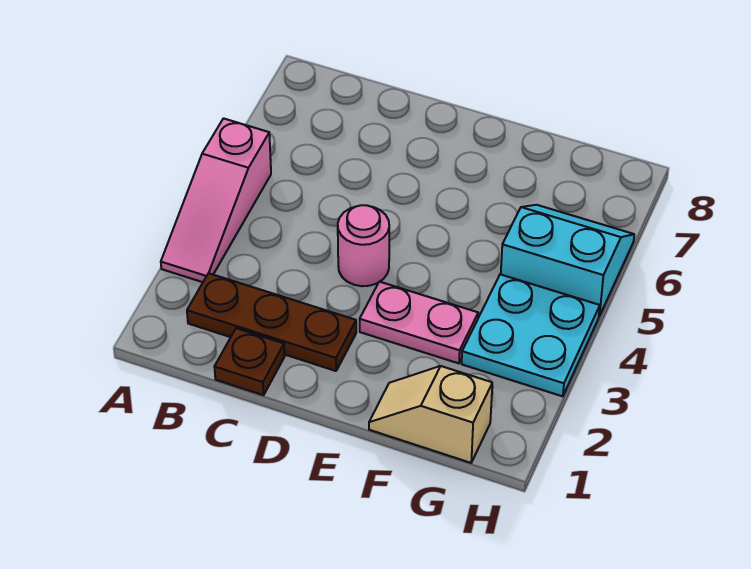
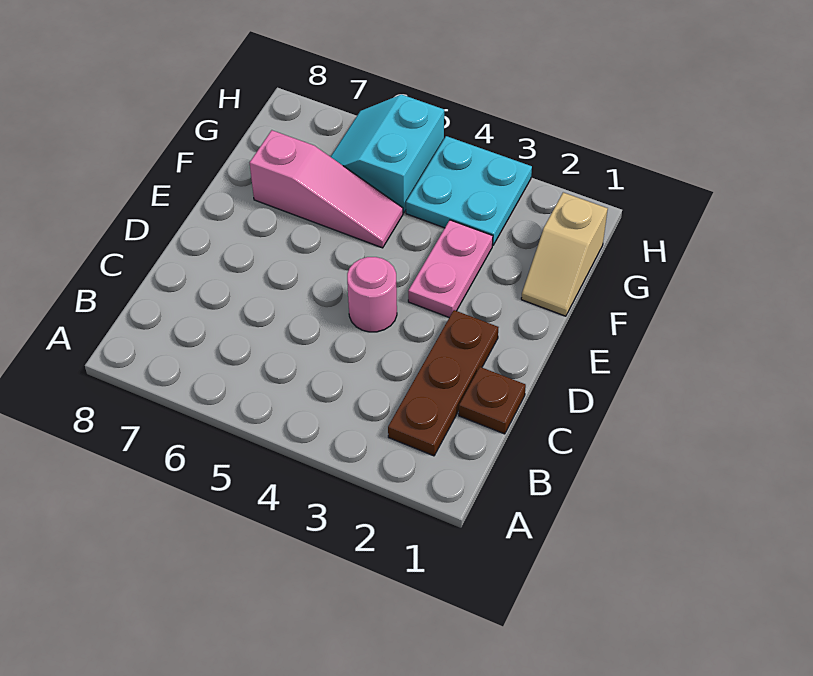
pink 1x3 slope [161,118,271,282] -> pink 1x3 slope moved to [250,130,403,248]

